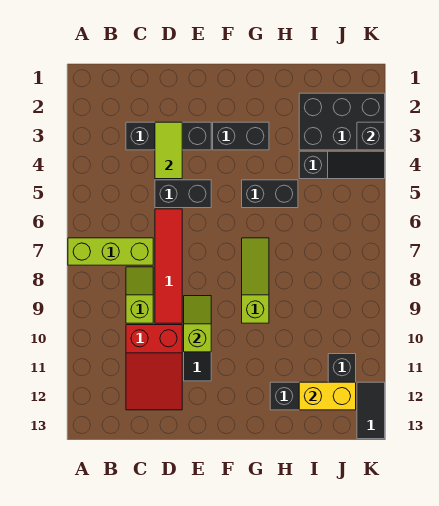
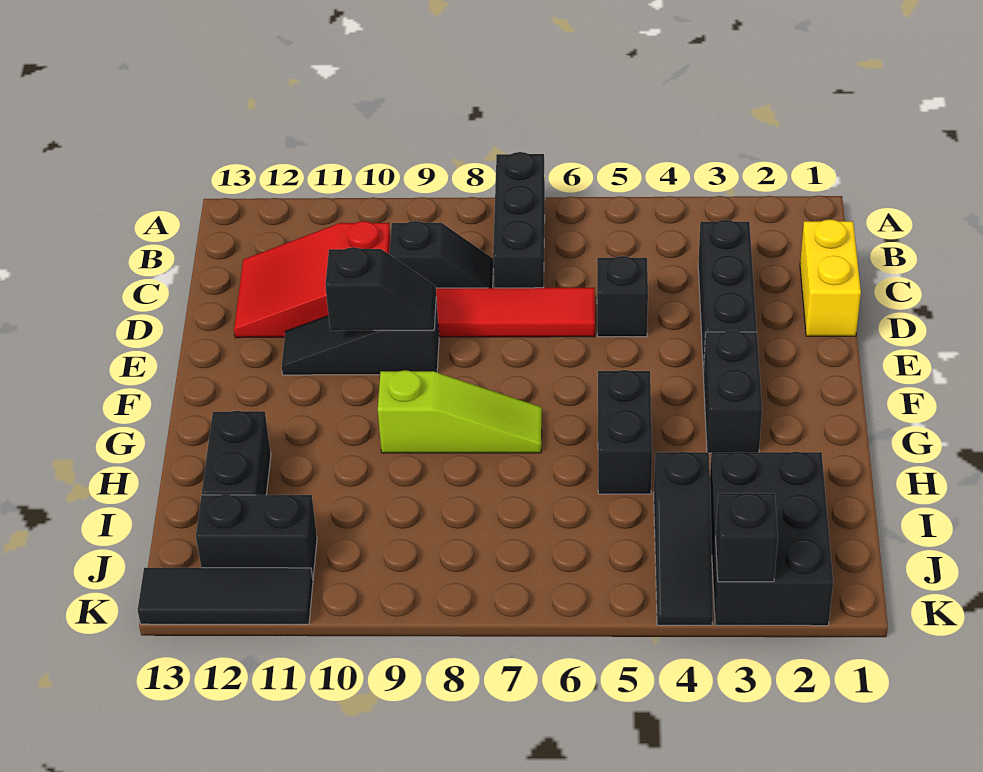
lime 1x3 brick [68,238,153,265] -> black 1x3 brick [493,152,545,288]
lime 1x2 slope [126,267,153,323] -> black 1x2 slope [389,221,493,288]
lime 1x2 tile [155,122,182,179] -> none
black 1x2 brick [155,180,211,208] -> black 1x1 brick [597,256,648,337]
lime 1x2 slope [184,296,211,352] -> black 1x2 slope [325,247,436,331]
yellow 1x2 brick [299,382,356,410] -> yellow 1x2 brick moved to [800,219,861,336]
black 1x2 tile [357,382,385,439] -> black 1x3 tile [138,568,313,624]

